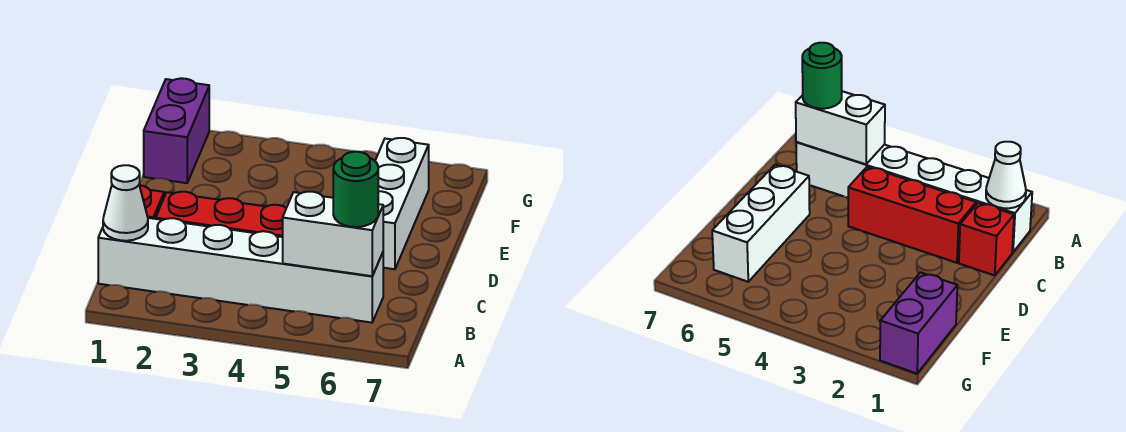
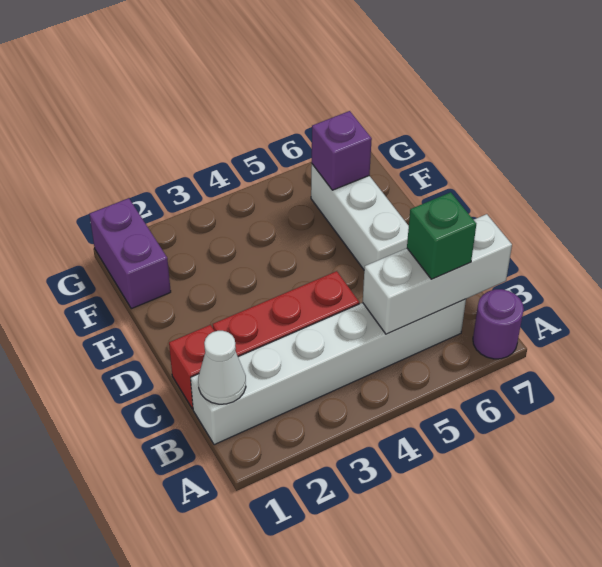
none -> purple 1x1 round brick [473,289,524,359]
white 1x2 brick [283,192,383,276] -> white 1x3 brick [363,214,512,334]
green 1x1 round brick [333,152,378,227] -> green 1x1 brick [407,192,476,279]
none -> purple 1x1 brick [312,111,372,190]

